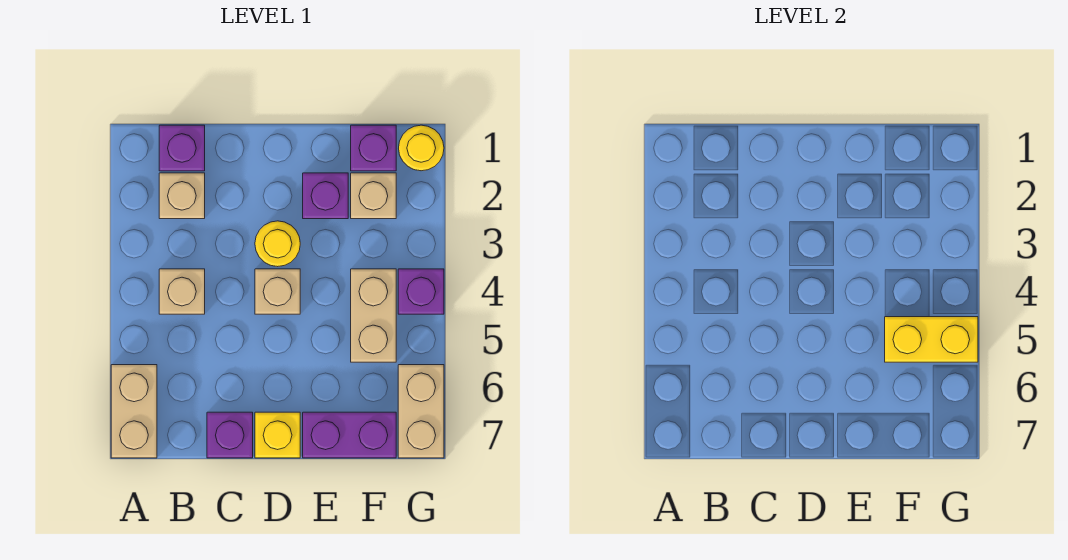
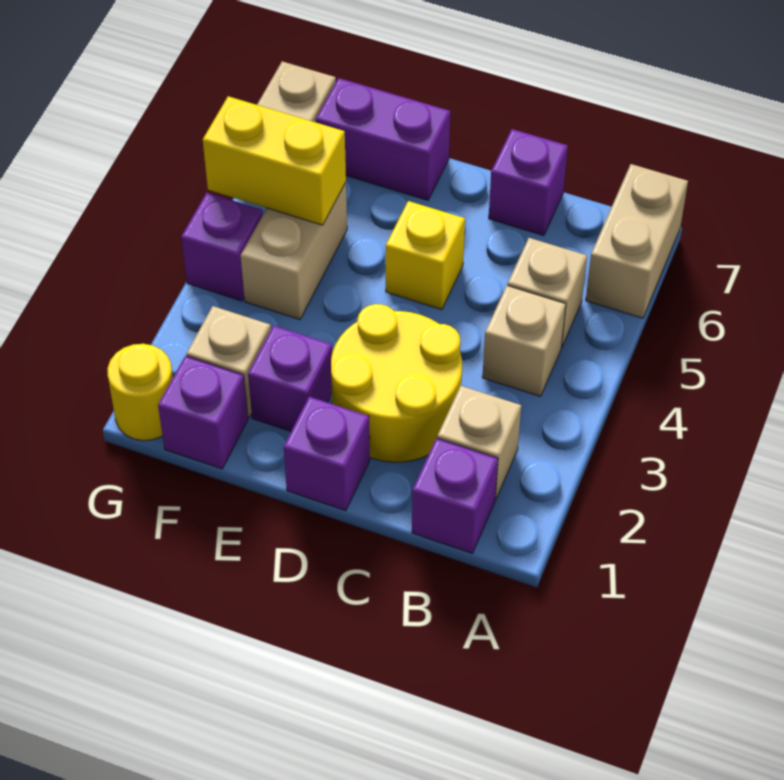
none -> purple 1x1 brick [284,397,370,511]
yellow 1x1 round brick [255,221,300,267] -> yellow 2x2 round brick [331,304,462,462]
tan 1x1 brick [255,269,300,314] -> tan 1x1 brick moved to [508,238,587,347]
yellow 1x1 brick [255,412,300,458] -> yellow 1x1 brick moved to [386,201,465,310]

